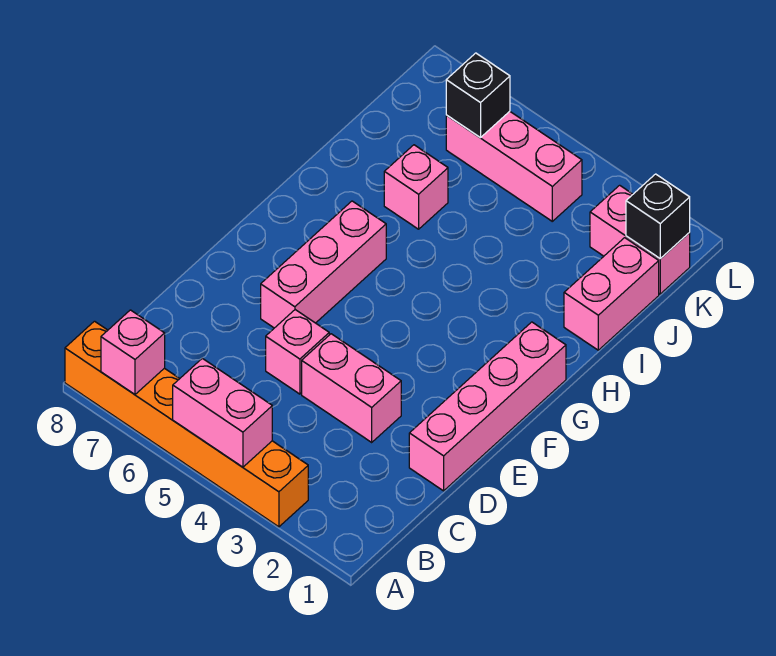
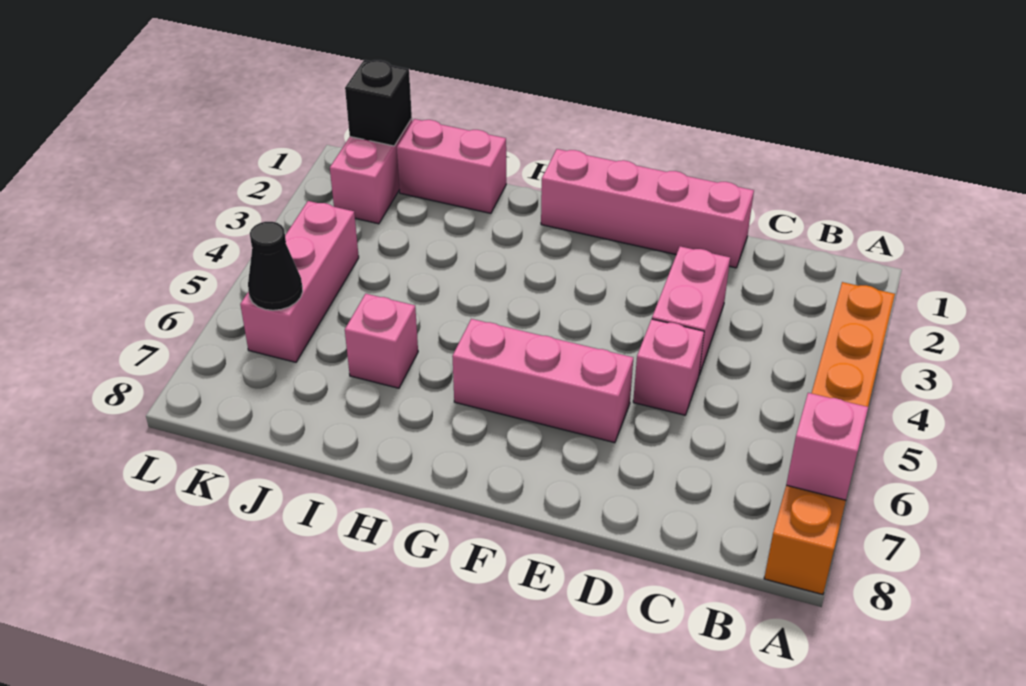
pink 1x2 brick [173,358,272,467] -> none
black 1x1 brick [446,53,510,138] -> black 1x1 cone [248,222,303,310]

